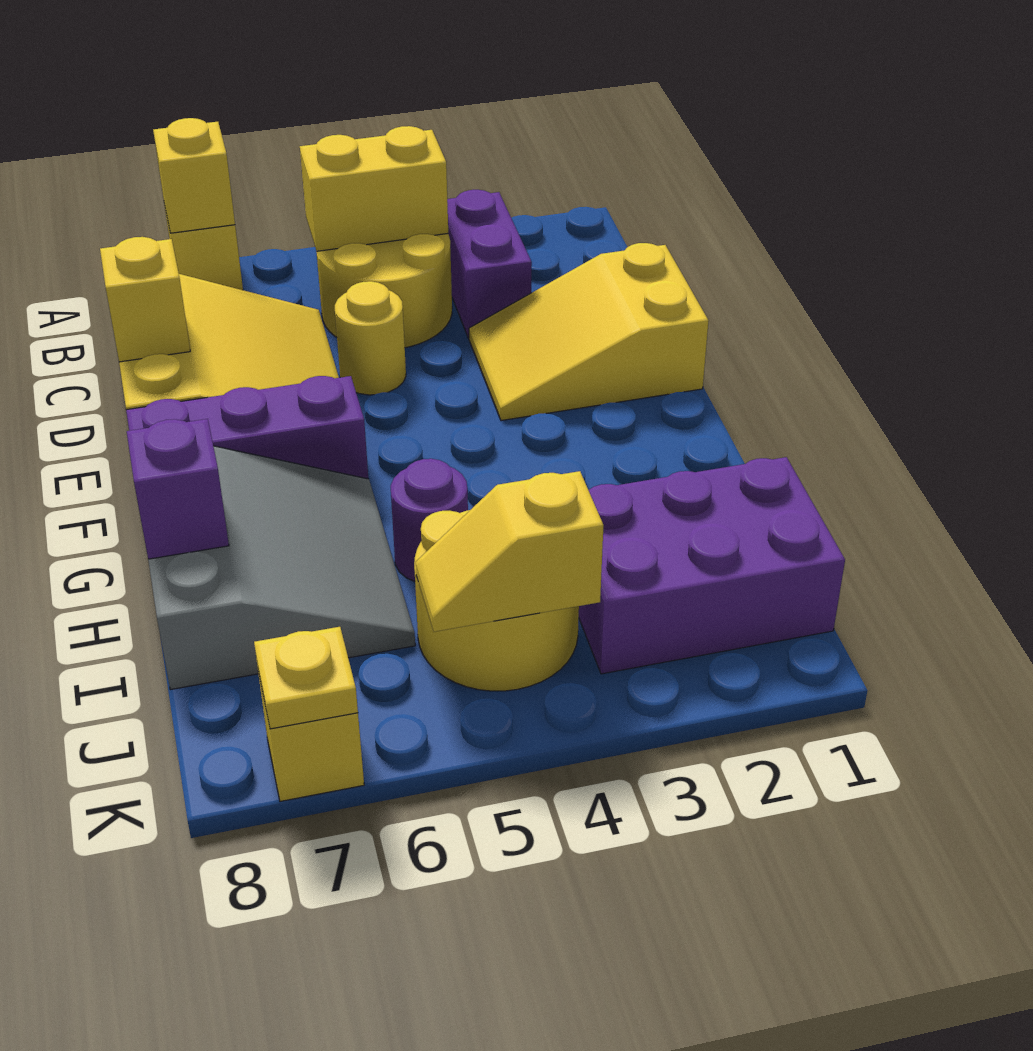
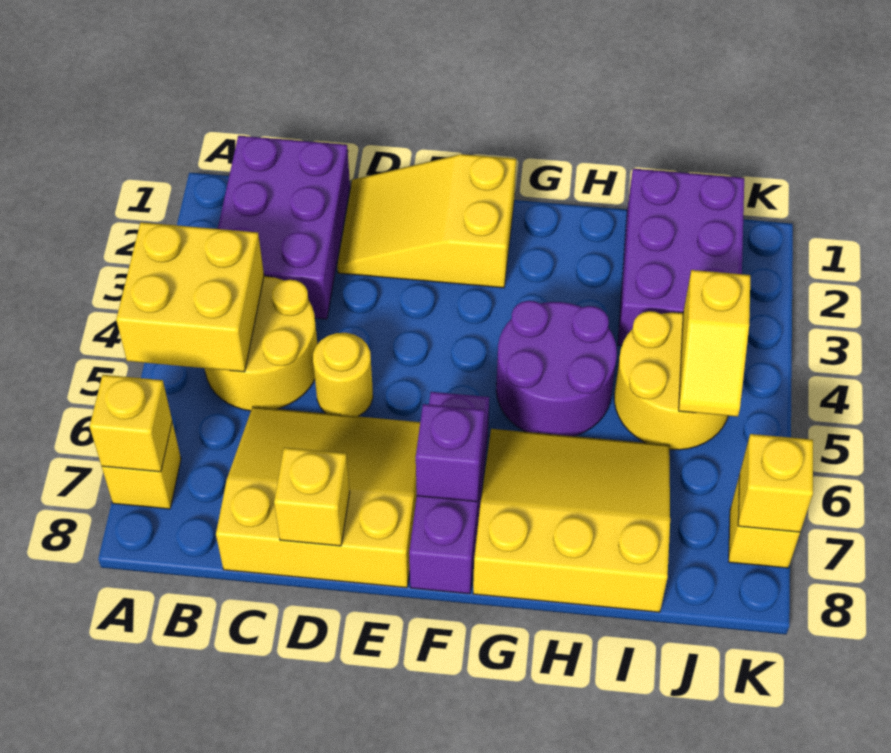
purple 1x2 brick [447,190,532,338] -> purple 2x3 brick [218,136,350,319]
yellow 1x2 brick [300,126,448,251] -> yellow 2x2 brick [116,222,264,372]
yellow 2x3 slope [469,243,709,421] -> yellow 2x3 slope turned to [337,154,516,288]
grey 3x3 slope [148,446,415,690] -> yellow 3x3 slope [473,429,670,612]
purple 1x1 round brick [391,459,468,581] -> purple 2x2 round brick [496,301,617,436]
purple 1x1 brick [127,419,229,559] -> purple 1x1 brick moved to [416,404,485,502]
yellow 1x1 plate [254,627,358,729] -> yellow 1x1 brick [738,434,813,532]

